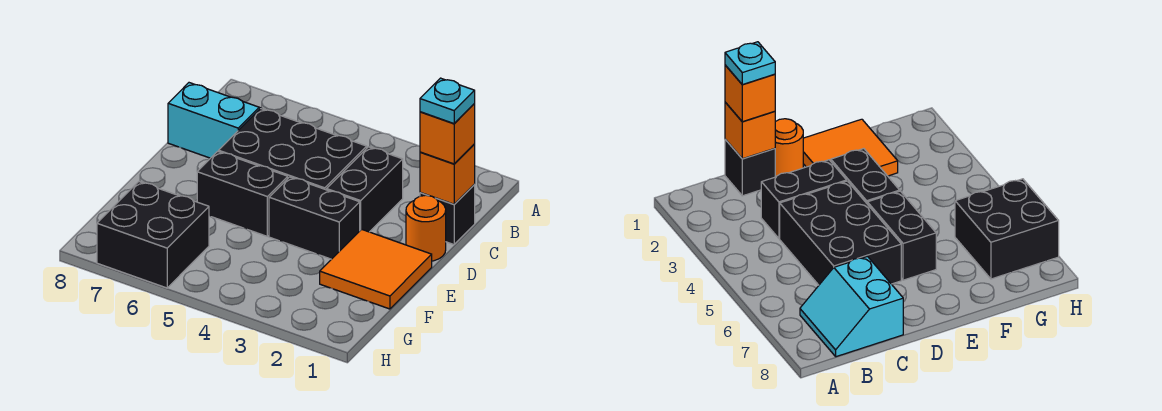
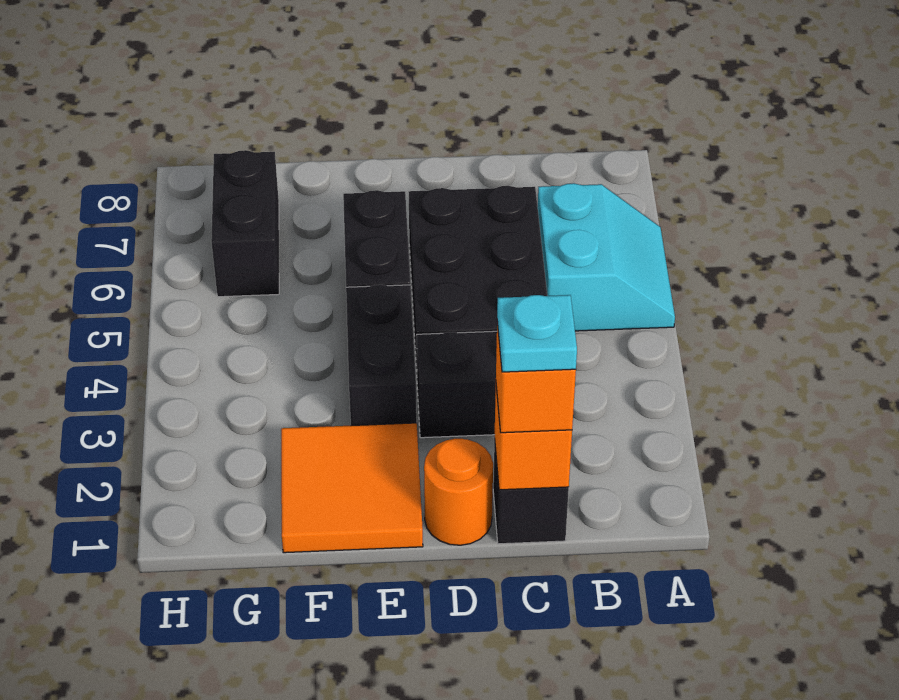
cyan 2x2 slope [168,83,260,158] -> cyan 2x2 slope moved to [538,183,675,331]
black 2x2 brick [97,182,209,288] -> black 1x2 brick [211,150,279,297]

